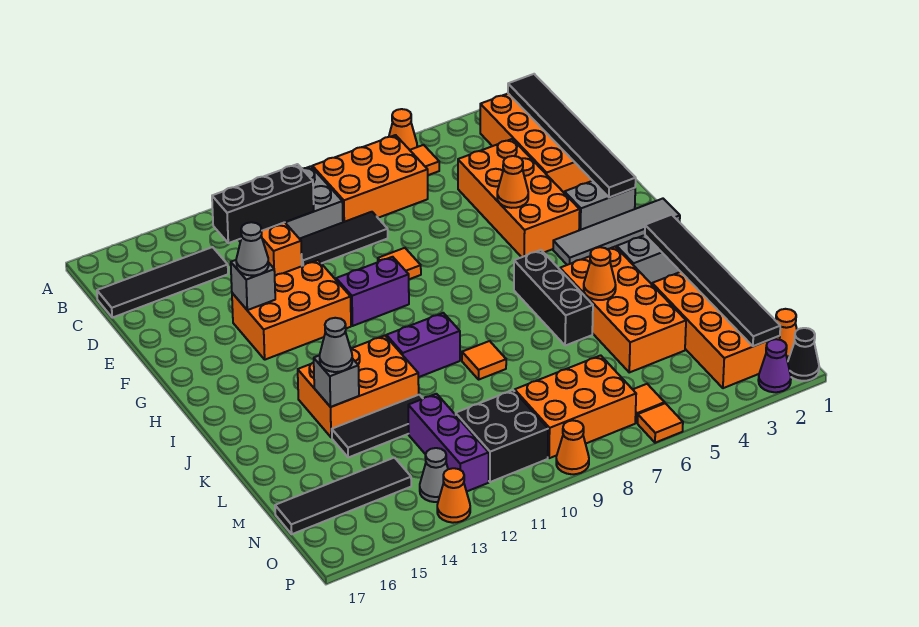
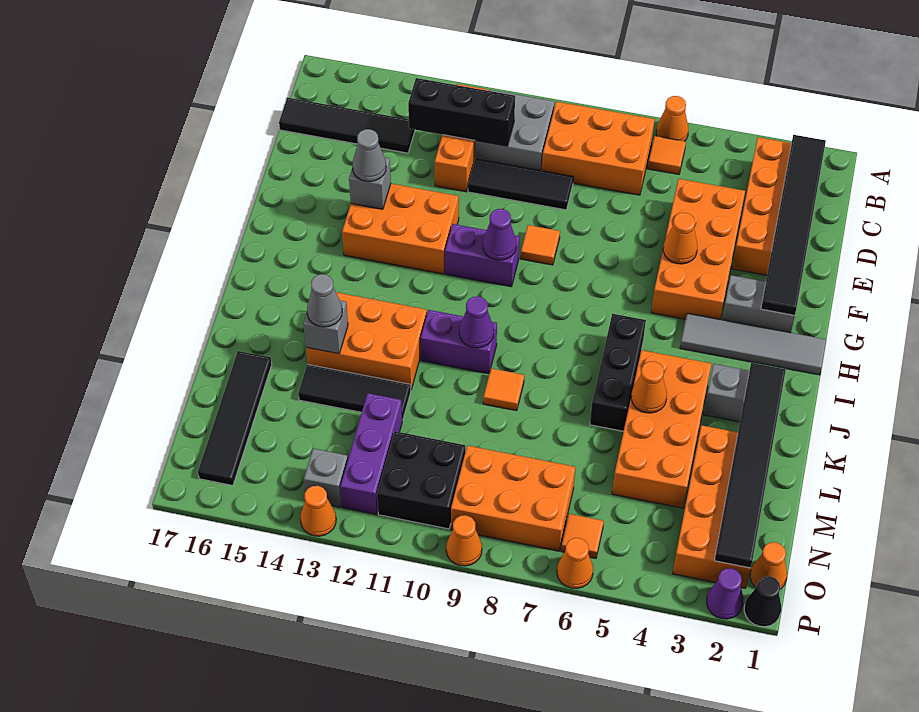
none -> purple 1x1 cone [483,209,516,260]
none -> purple 1x1 cone [459,296,494,348]
black 1x4 tile [275,458,411,534] -> black 1x4 tile turned to [198,351,272,485]
grey 1x1 cone [420,448,448,502] -> grey 1x1 brick [304,449,348,507]
orange 1x1 tile [638,403,683,443] -> orange 1x1 cone [557,538,593,588]

